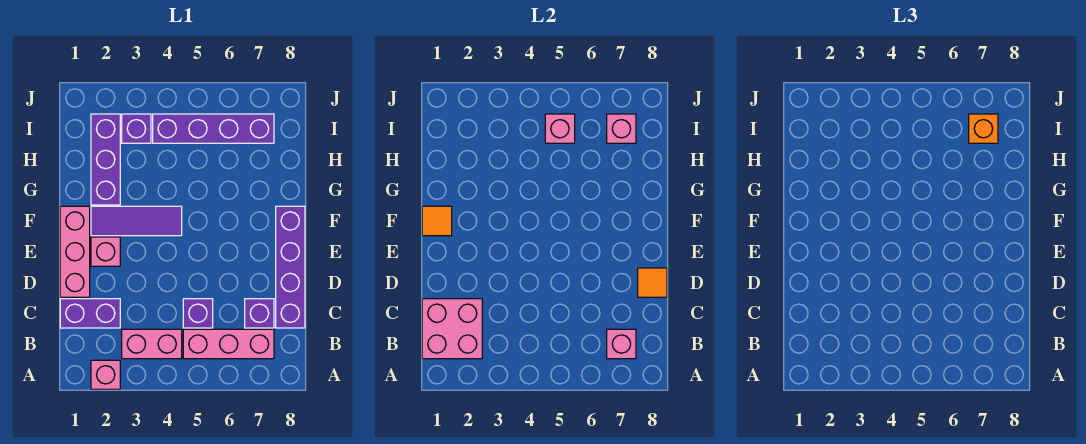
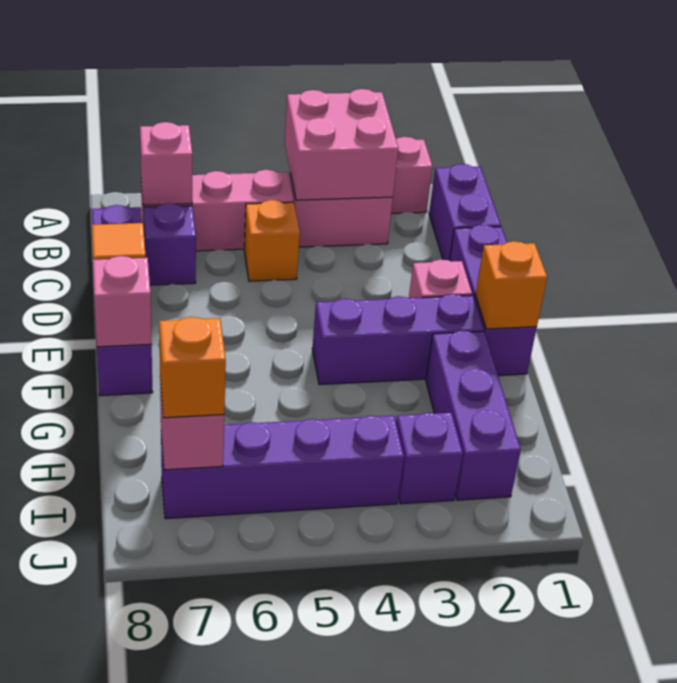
pink 2x2 brick [422,299,482,359] -> pink 2x2 brick moved to [285,89,398,200]
purple 1x2 brick [60,299,120,328] -> purple 1x2 brick turned to [429,164,501,261]
purple 1x1 brick [183,299,213,328] -> orange 1x1 brick [244,200,300,281]
pink 1x3 brick [60,206,90,297] -> purple 1x3 brick [450,225,537,375]
orange 1x1 tile [422,206,452,236] -> orange 1x1 brick [475,241,547,329]
purple 1x3 tile [91,206,182,236] -> purple 1x3 brick [312,294,483,385]
pink 1x1 brick [545,114,575,143] -> pink 1x1 brick moved to [93,256,152,347]

